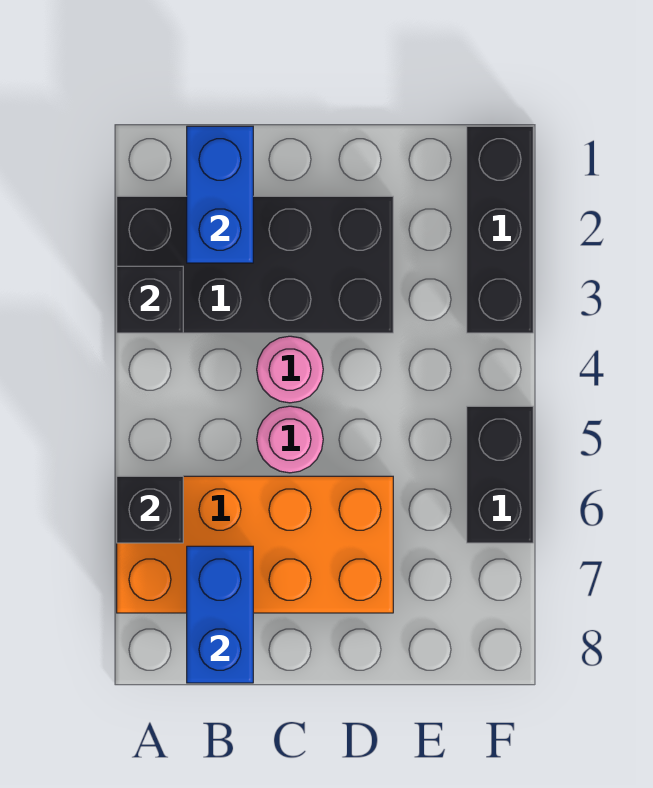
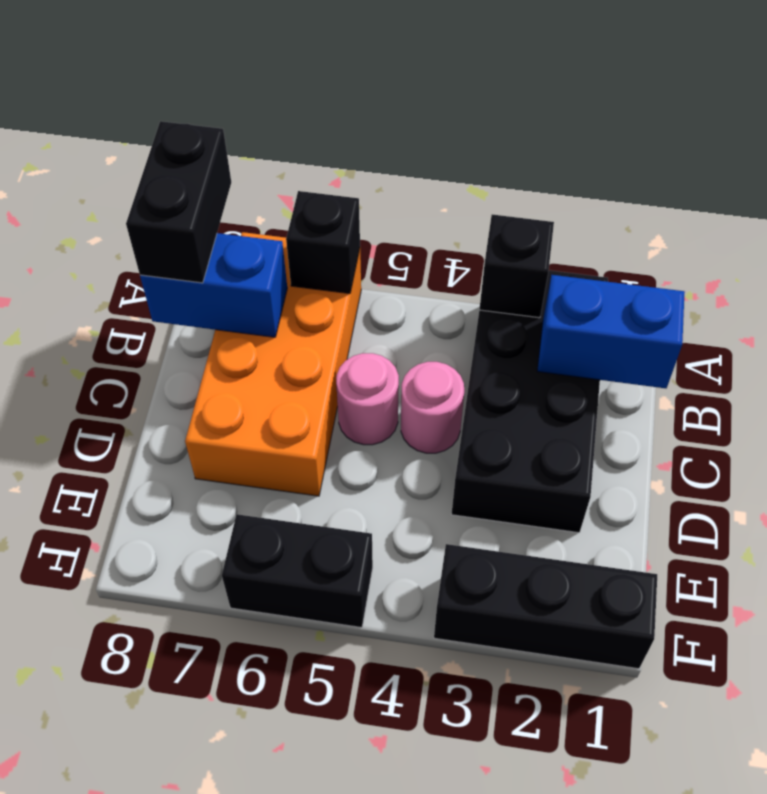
none -> black 1x2 brick [126,121,231,283]

